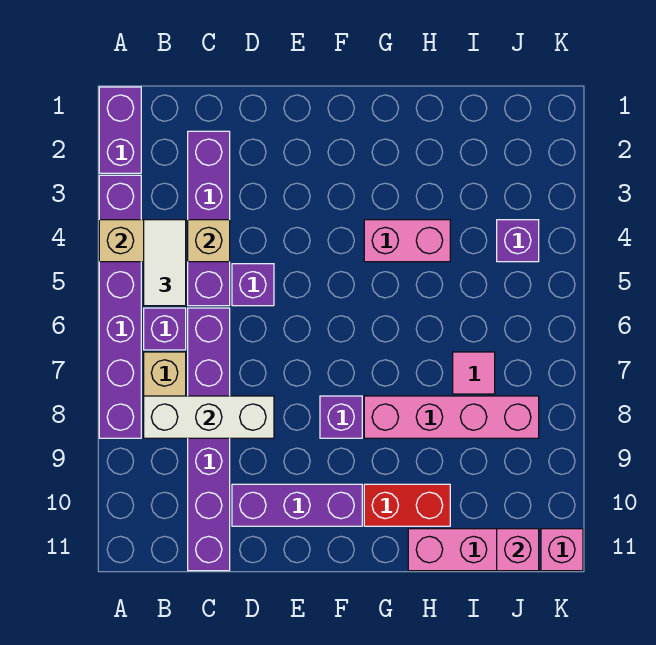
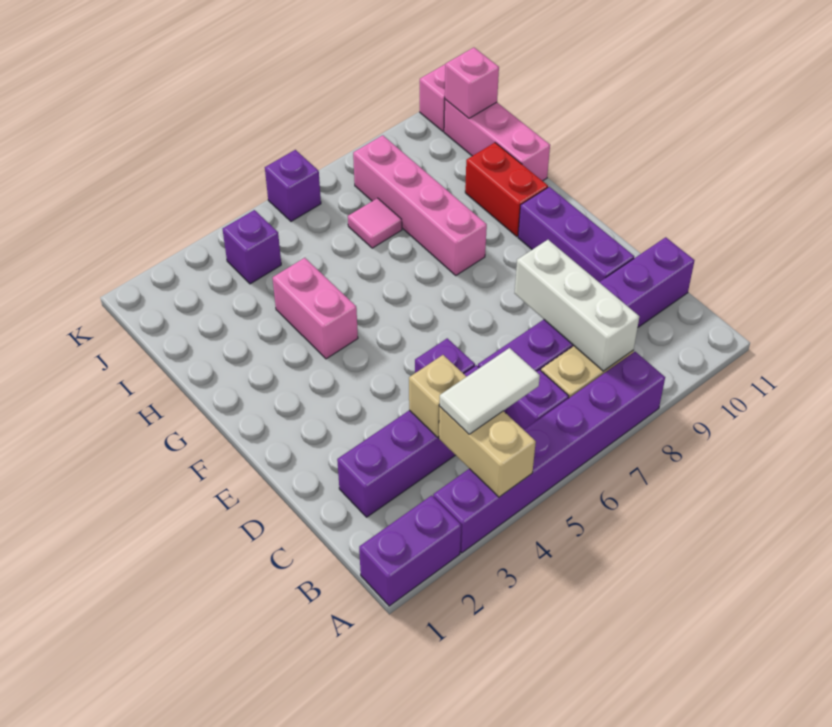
purple 1x1 brick [320,396,362,438] -> purple 1x1 brick moved to [265,150,321,221]

